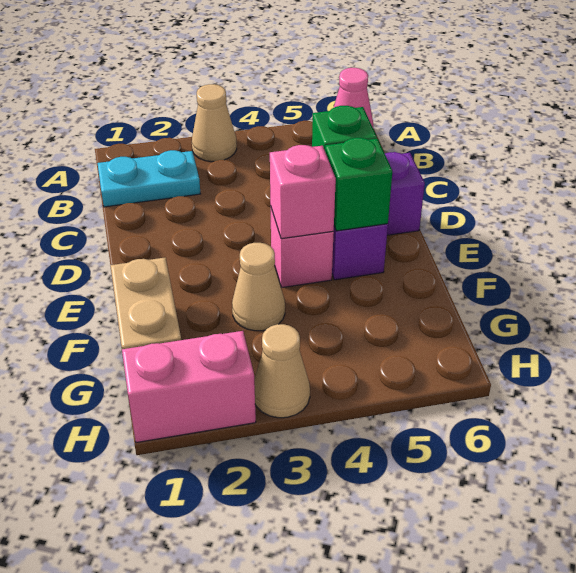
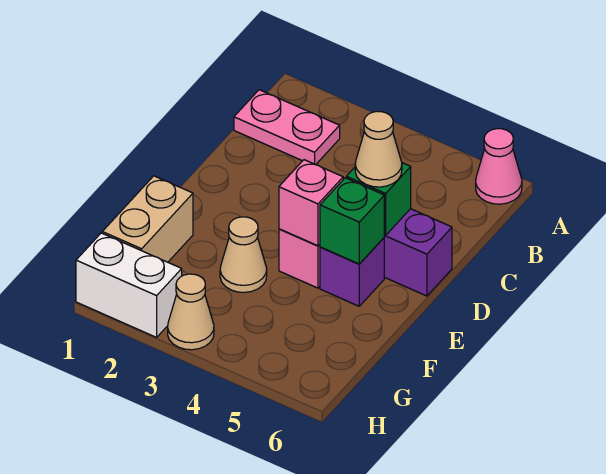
tan 1x1 cone [192,84,237,162] -> tan 1x1 cone moved to [355,111,402,187]
cyan 1x2 plate [97,150,200,207] -> pink 1x2 plate [234,90,340,165]
pink 1x2 brick [122,331,256,443] -> white 1x2 brick [76,233,182,337]

